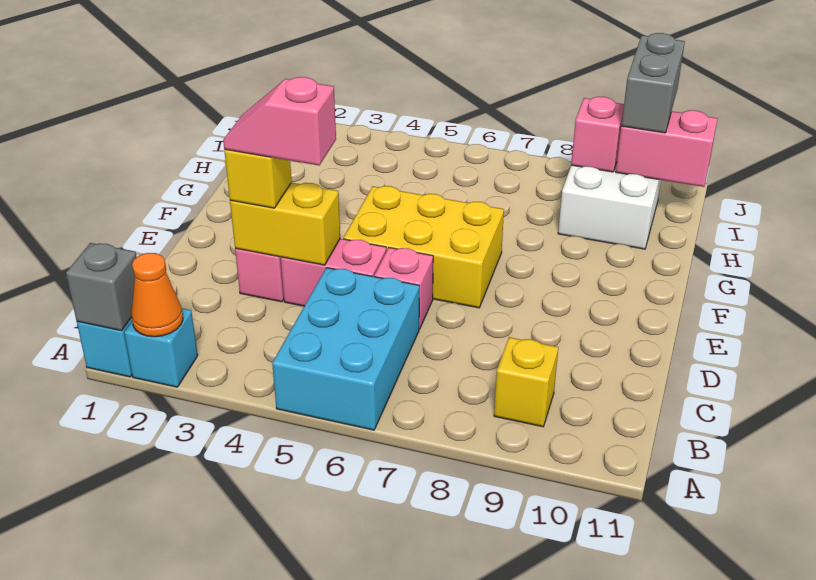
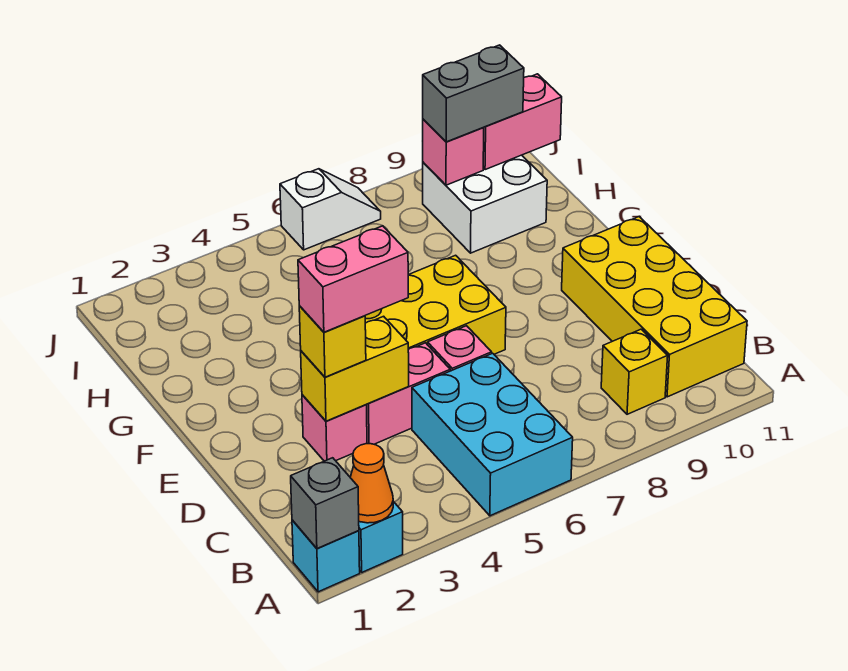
none -> yellow 2x4 brick [562,217,747,397]
pink 1x2 slope [223,77,336,166] -> pink 1x2 brick [298,226,408,332]
grey 1x2 brick [621,33,685,133] -> grey 1x2 brick turned to [423,45,524,142]
none -> white 1x2 slope [280,169,381,250]

